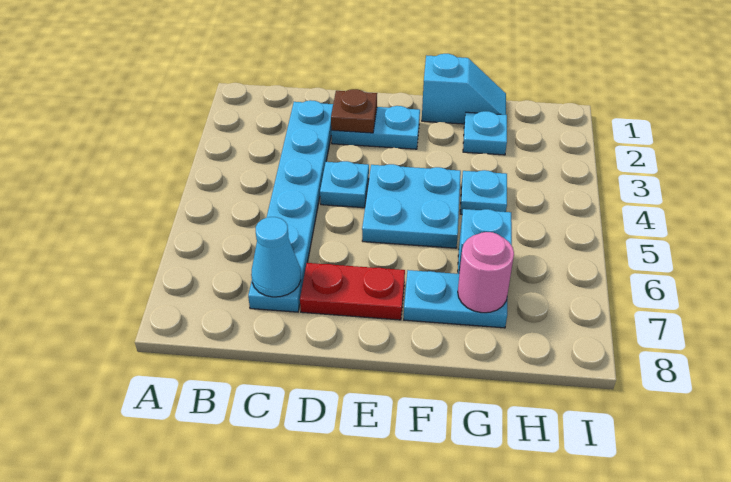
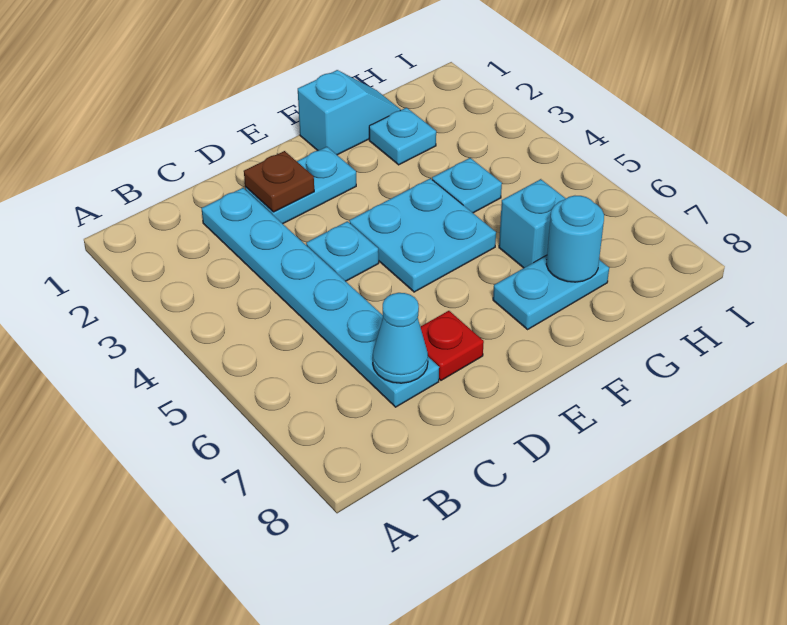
red 1x2 plate [300,263,405,320] -> red 1x1 plate [421,311,484,380]
pink 1x1 round brick [458,232,514,313] -> cyan 1x1 round brick [546,196,604,282]

